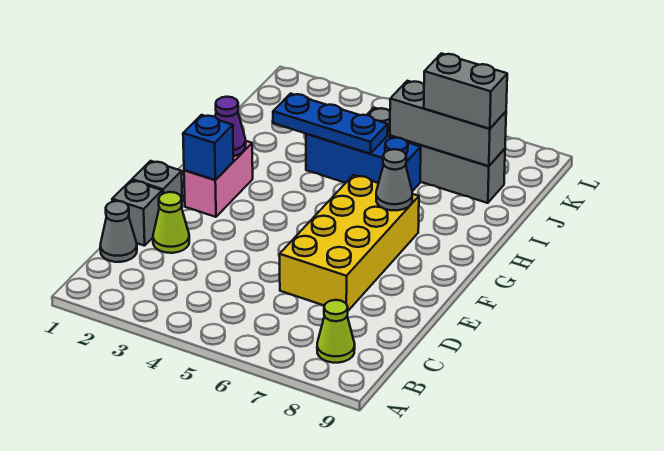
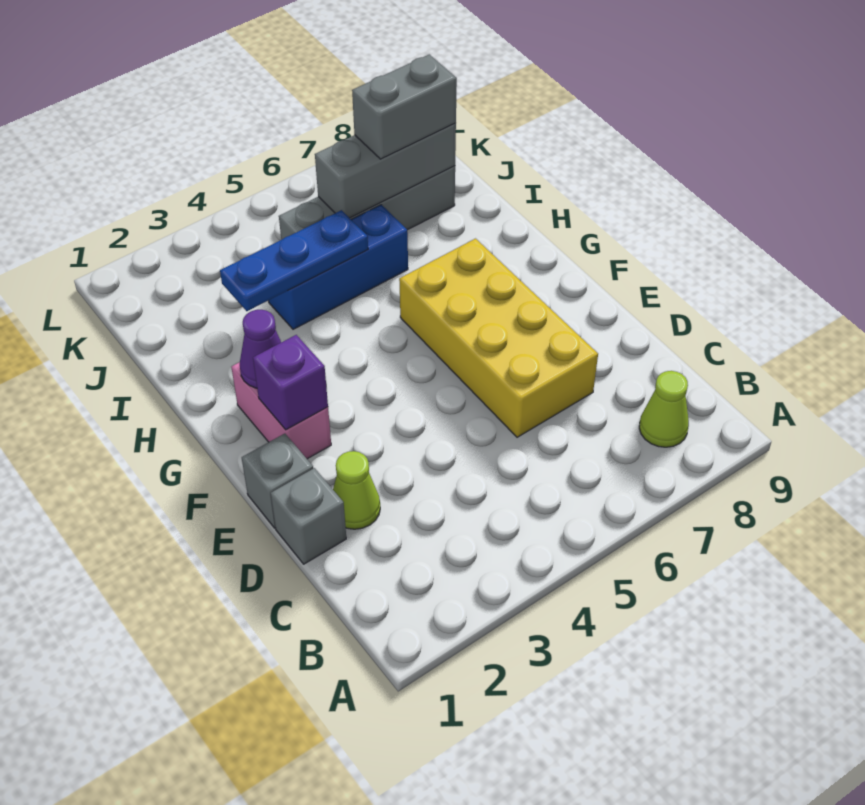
grey 1x1 cone [100,201,137,262] -> none
blue 1x1 brick [183,115,233,180] -> purple 1x1 brick [253,335,328,430]
grey 1x1 cone [376,149,412,210] -> none

